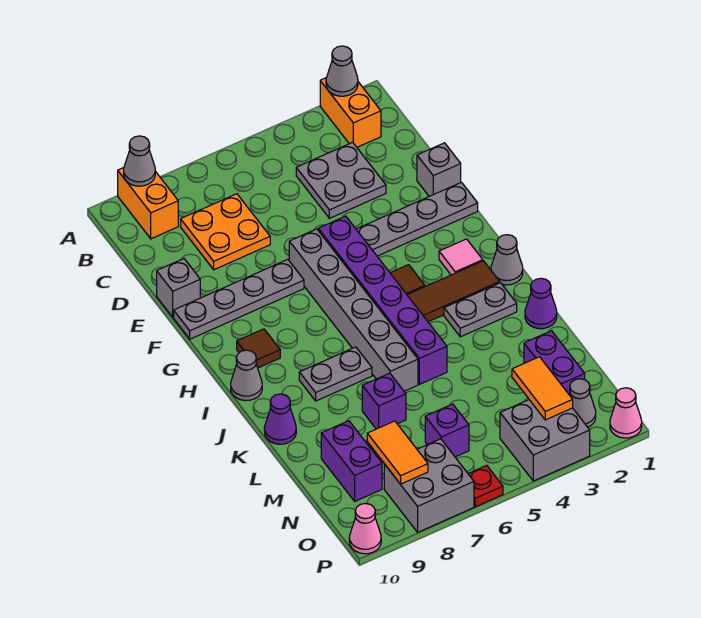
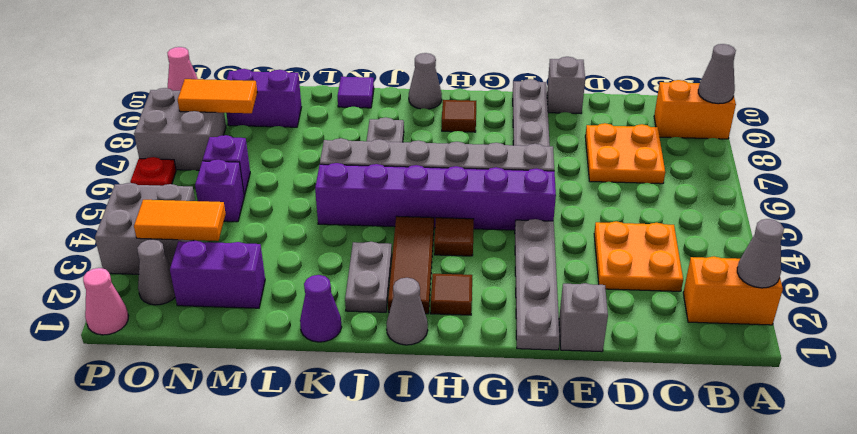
grey 2x2 plate [296,142,386,218] -> orange 2x2 plate [594,221,683,291]
pink 1x1 tile [439,239,483,275] -> brown 1x1 tile [431,274,472,315]
purple 1x1 cone [264,394,296,444] -> purple 1x1 tile [337,77,374,108]
purple 1x1 brick [362,373,406,429] -> purple 1x1 brick moved to [195,160,244,222]

